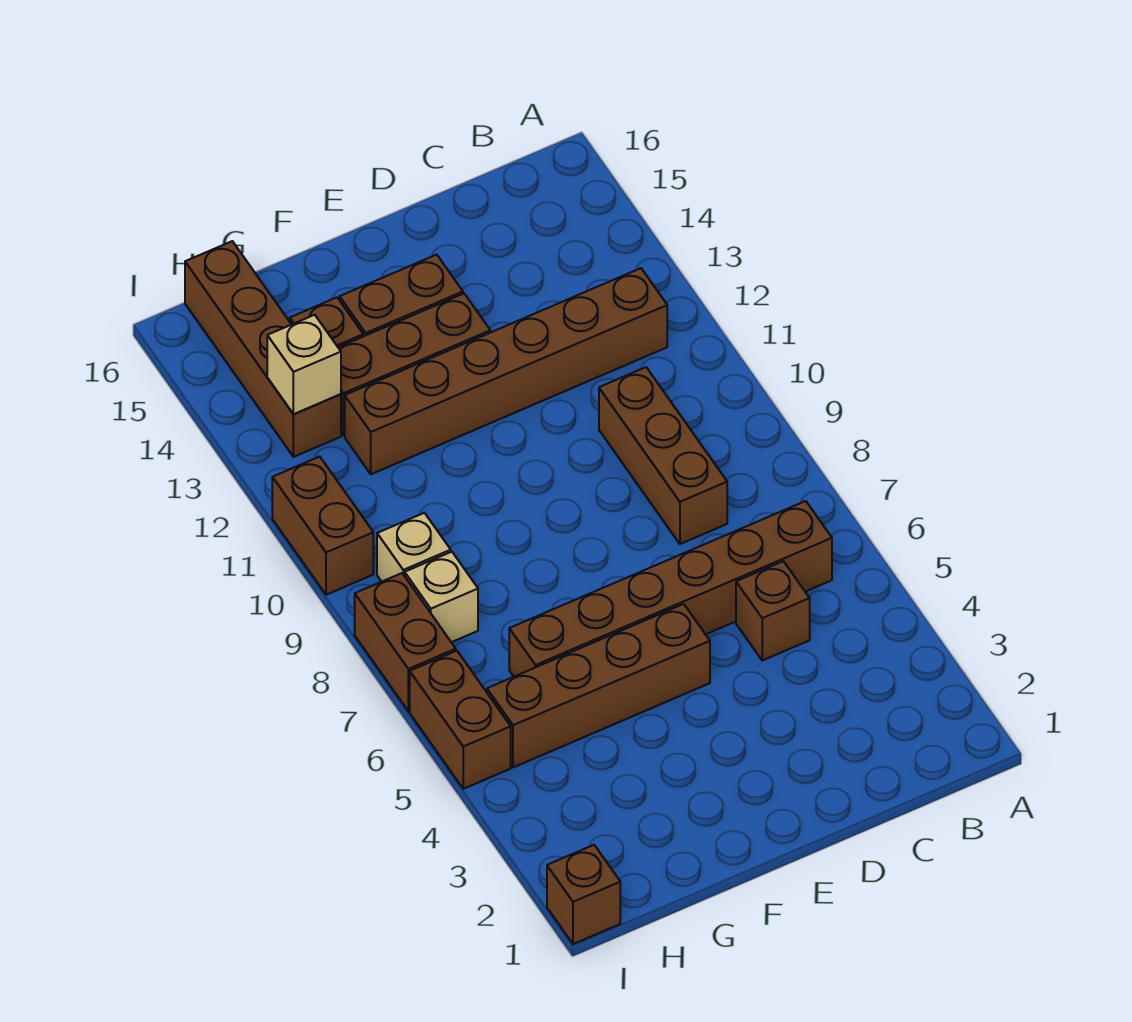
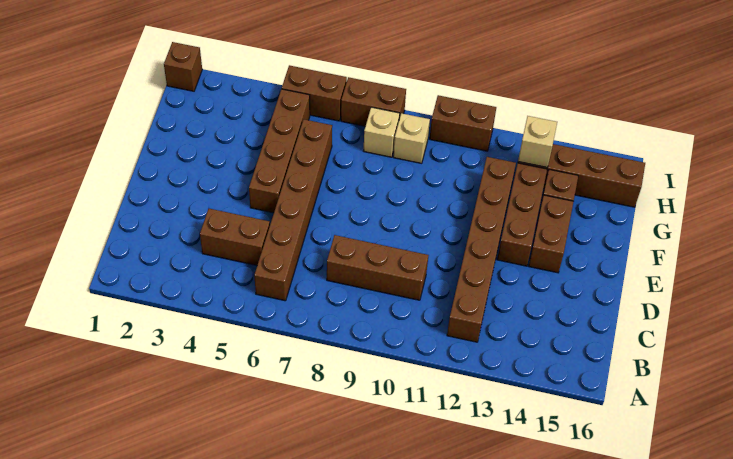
brown 1x1 brick [736,561,810,660] -> brown 1x2 brick [200,208,270,265]

